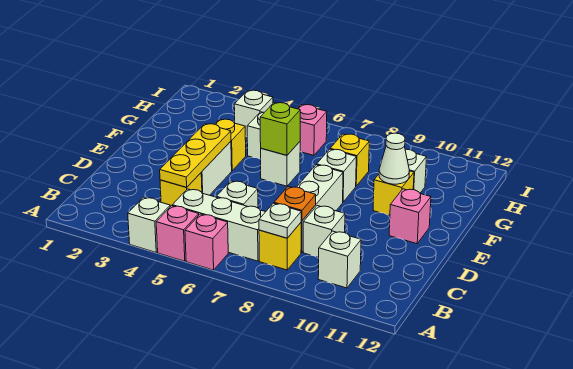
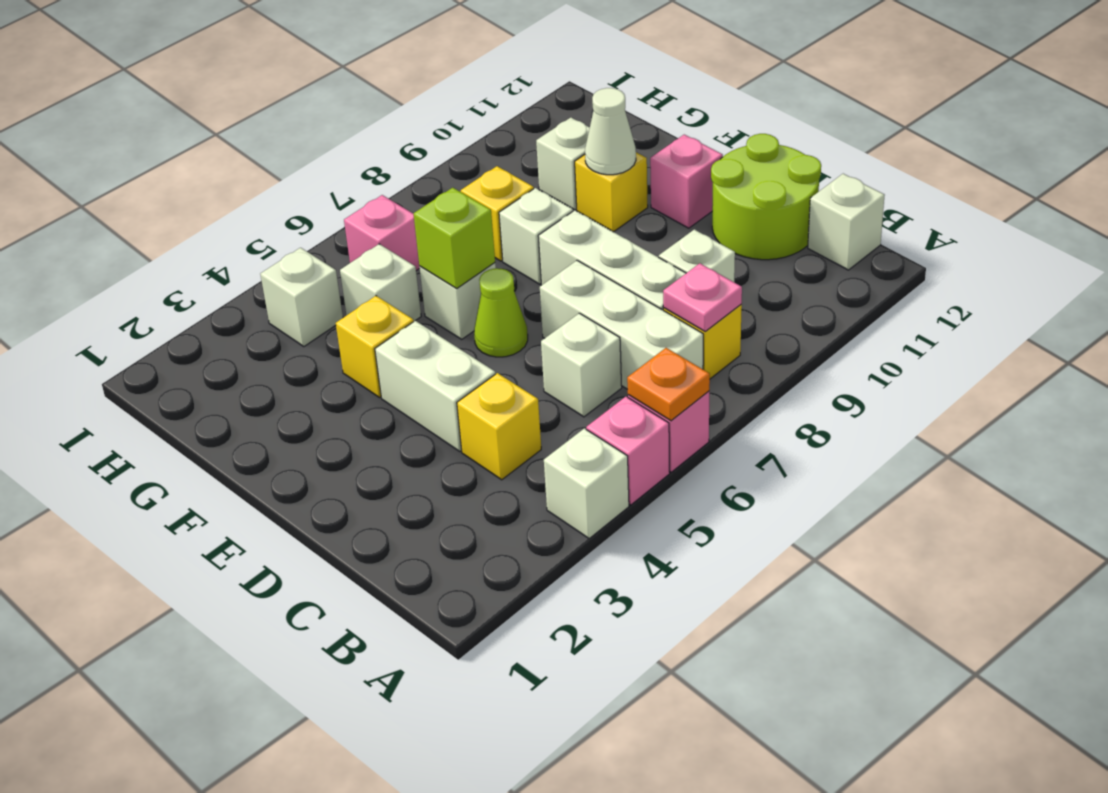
white 1x3 brick [172,189,265,261] -> white 1x3 brick turned to [540,260,703,389]
white 1x1 plate [259,203,301,238] -> pink 1x1 plate [663,263,742,331]
white 1x1 brick [318,231,361,288] -> white 1x1 brick moved to [808,174,885,270]
yellow 1x3 plate [160,124,231,187] -> none
orange 1x1 plate [274,187,316,221] -> orange 1x1 plate moved to [627,348,710,421]
none -> lime 2x2 round brick [711,134,821,260]
none -> lime 1x1 cone [474,268,528,357]

